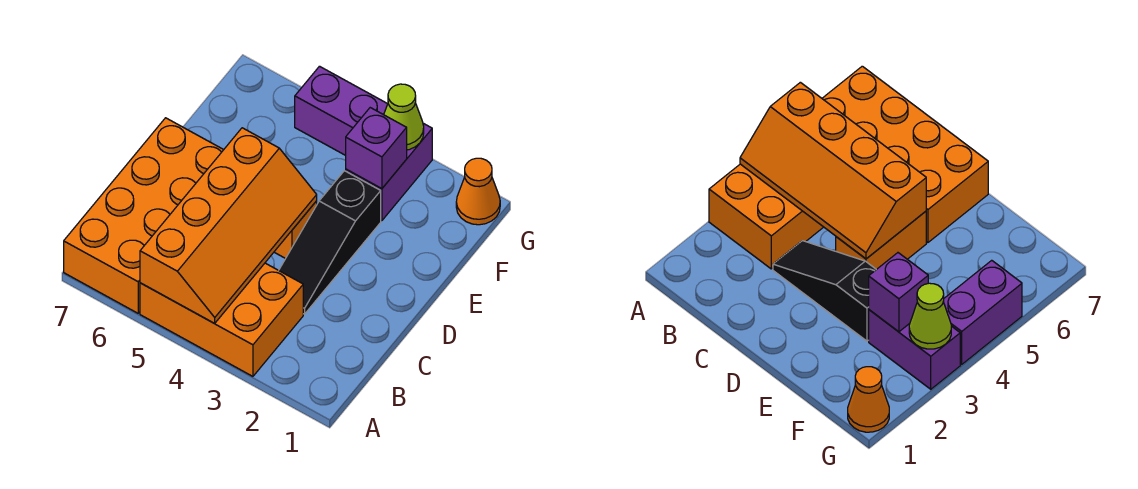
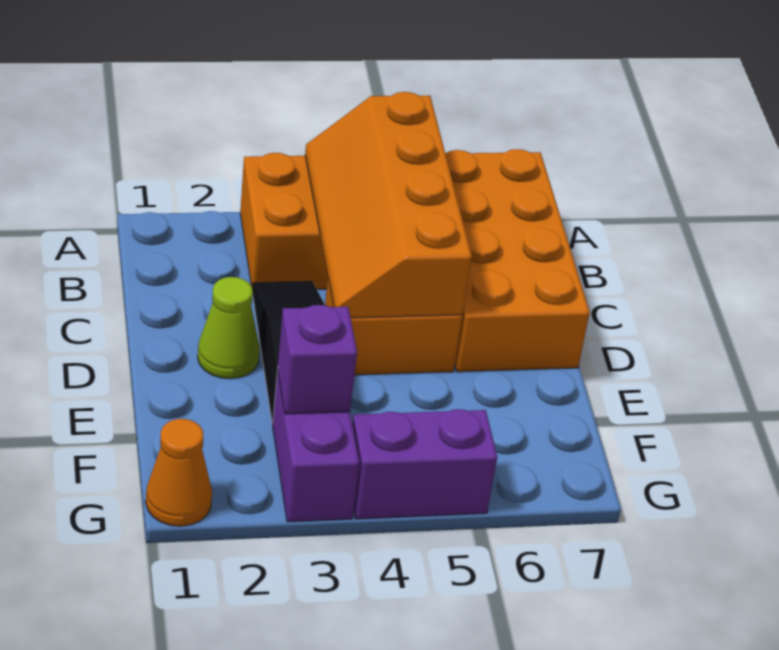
lime 1x1 cone [384,84,424,150] -> lime 1x1 cone moved to [198,277,260,379]

